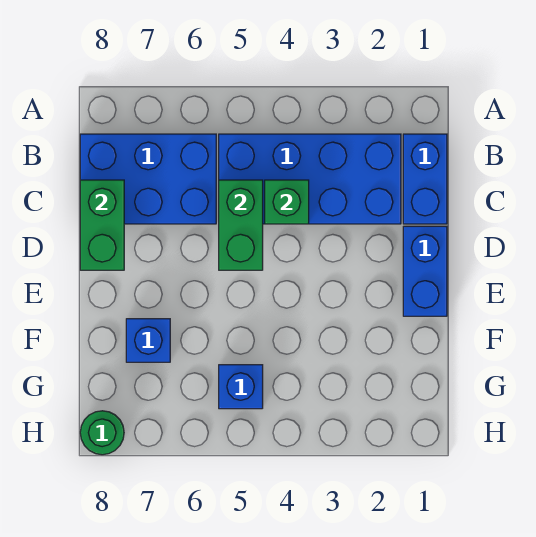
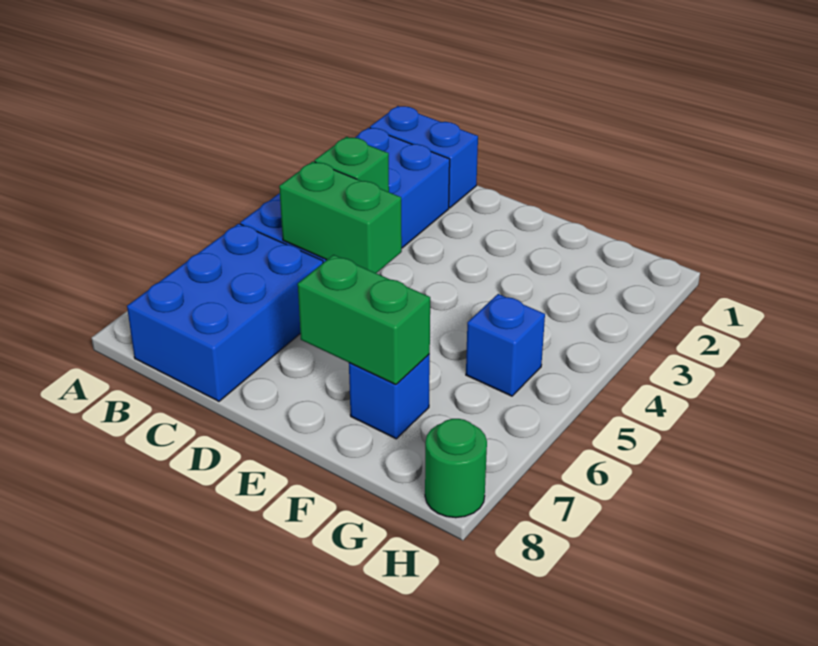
green 1x2 brick [80,180,124,270] -> green 1x2 brick moved to [298,255,430,385]
blue 1x2 brick [403,226,447,316] -> none

